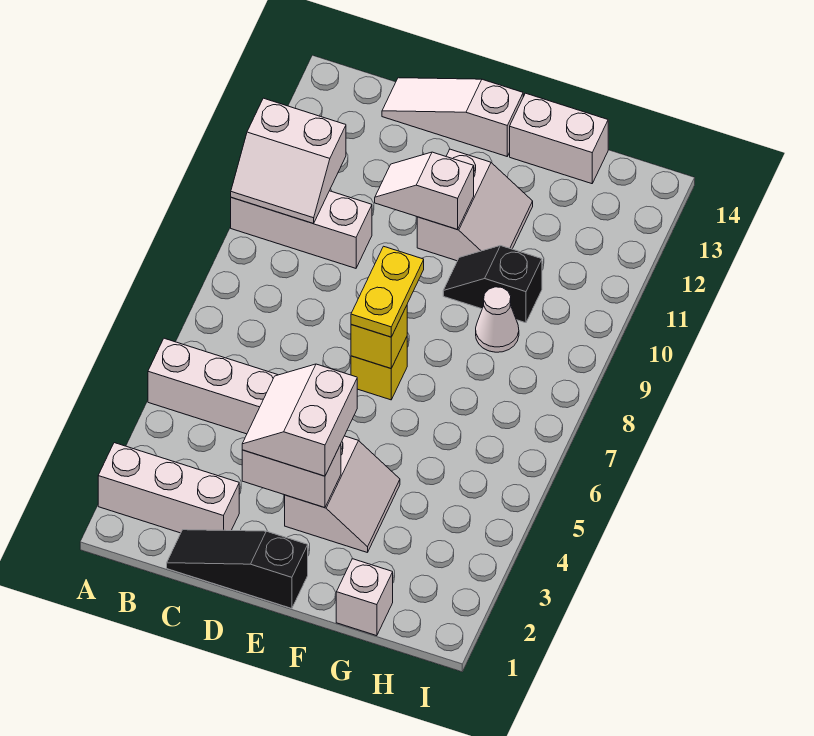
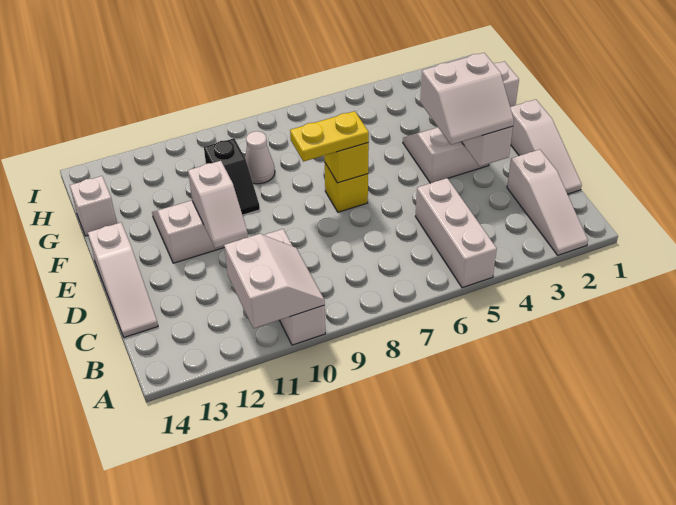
white 1x3 brick [98,443,239,533] -> white 1x3 slope [507,149,588,255]
black 1x3 slope [167,530,308,609] -> white 1x3 slope [510,99,582,194]
white 1x2 brick [510,93,608,184] -> white 1x1 brick [70,176,117,236]

